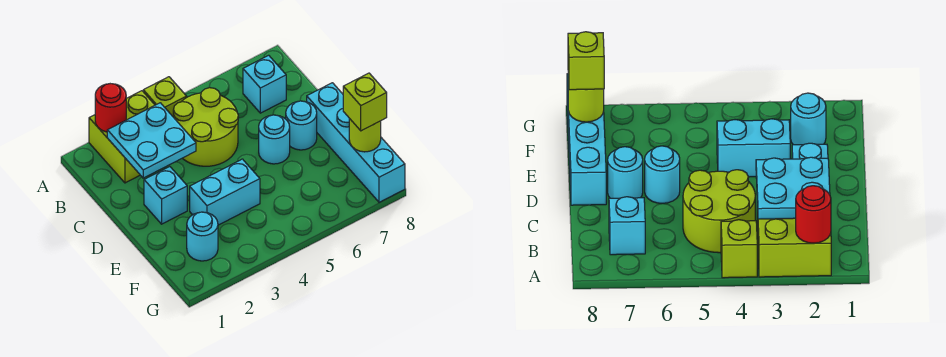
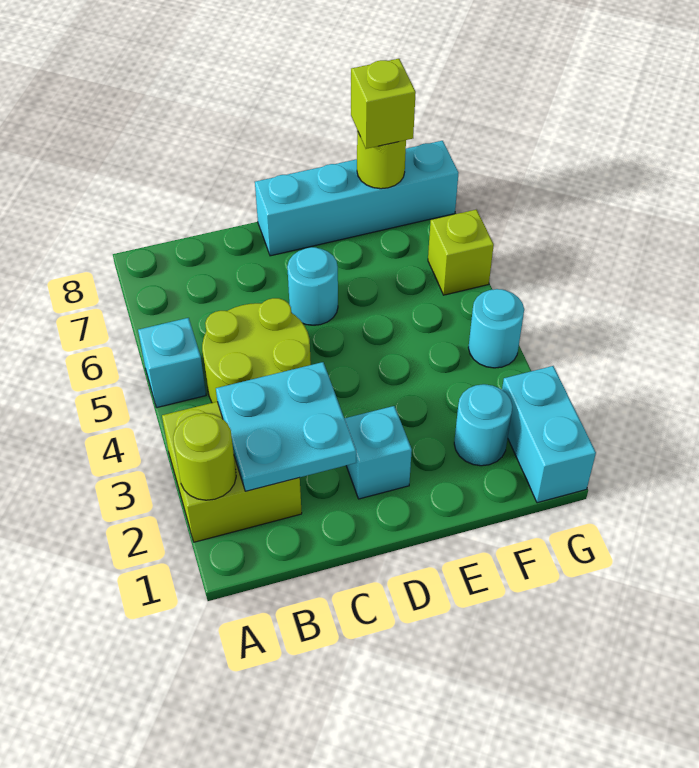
red 1x1 round brick [95,84,126,132] -> lime 1x1 round brick [173,413,236,500]
lime 1x1 brick [143,77,187,117] -> lime 1x1 brick moved to [428,210,494,295]
cyan 1x1 brick [243,55,286,113] -> cyan 1x1 brick moved to [138,318,206,408]
cyan 1x1 round brick [286,101,317,150] -> cyan 1x1 round brick moved to [468,289,524,368]
cyan 1x2 brick [190,159,260,225] -> cyan 1x2 brick moved to [502,366,596,503]

